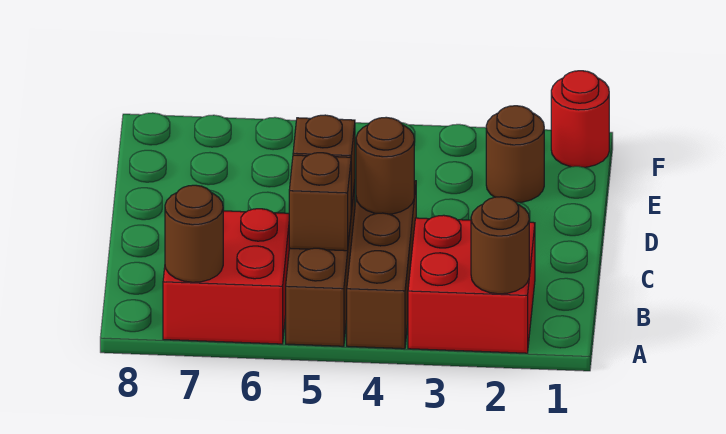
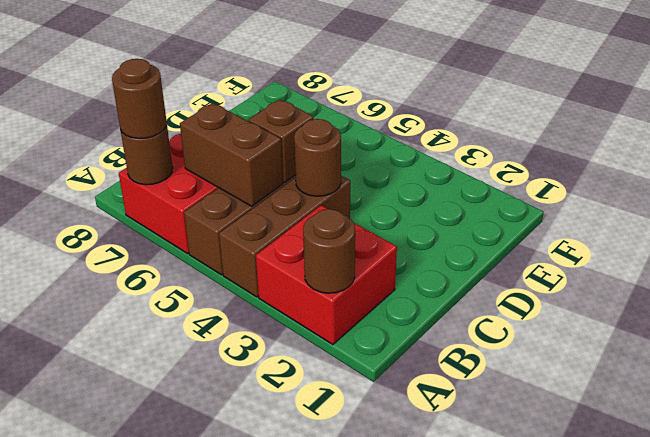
brown 1x1 brick [289,153,351,251] -> brown 1x2 brick [180,103,283,206]
brown 1x1 round brick [486,106,544,202] -> brown 1x1 round brick moved to [112,59,167,139]
red 1x1 round brick [551,71,609,167] -> none

